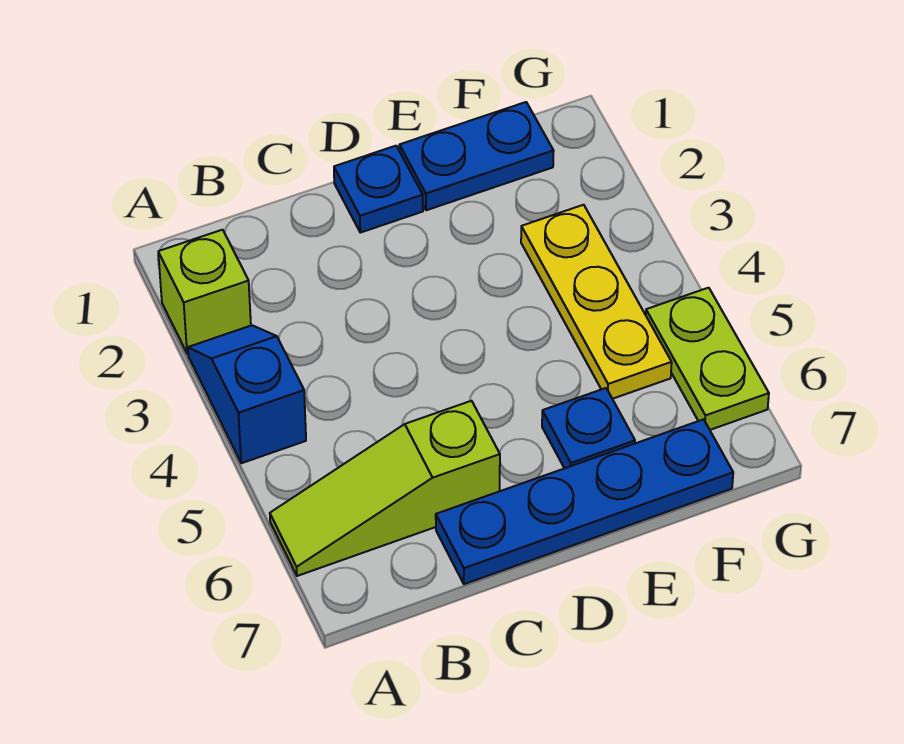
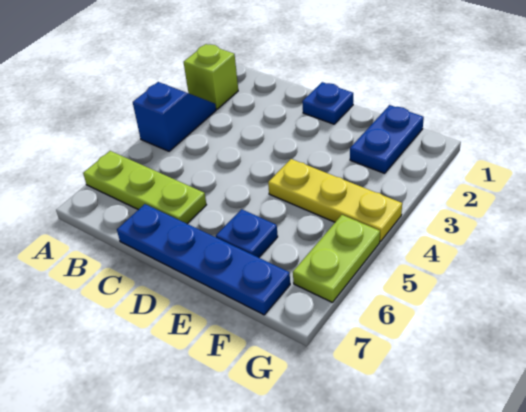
lime 1x3 slope [270,401,500,576] -> lime 1x3 plate [83,151,206,224]
blue 1x2 plate [399,102,554,210] -> blue 1x2 plate turned to [350,105,424,173]
yellow 1x3 plate [521,205,672,399] -> yellow 1x3 plate turned to [268,159,402,242]

